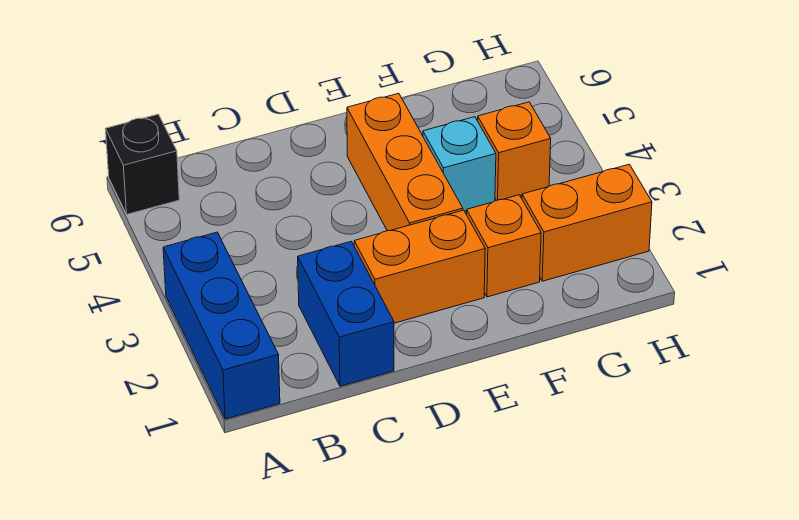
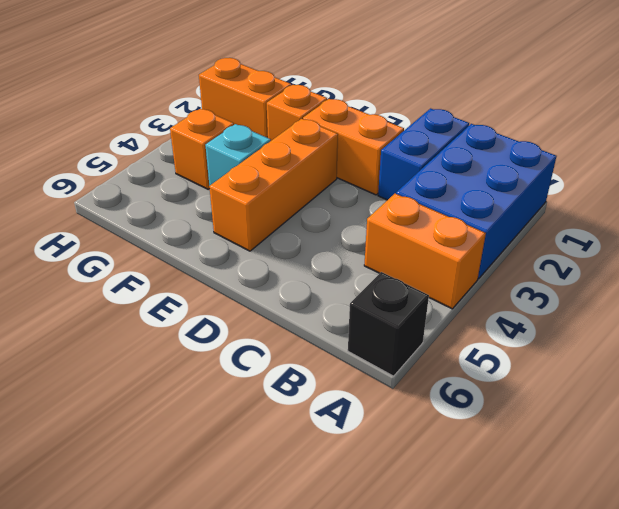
blue 1x3 brick [163,232,280,419] -> blue 2x3 brick [396,124,557,279]
none -> orange 1x2 brick [364,194,486,309]

